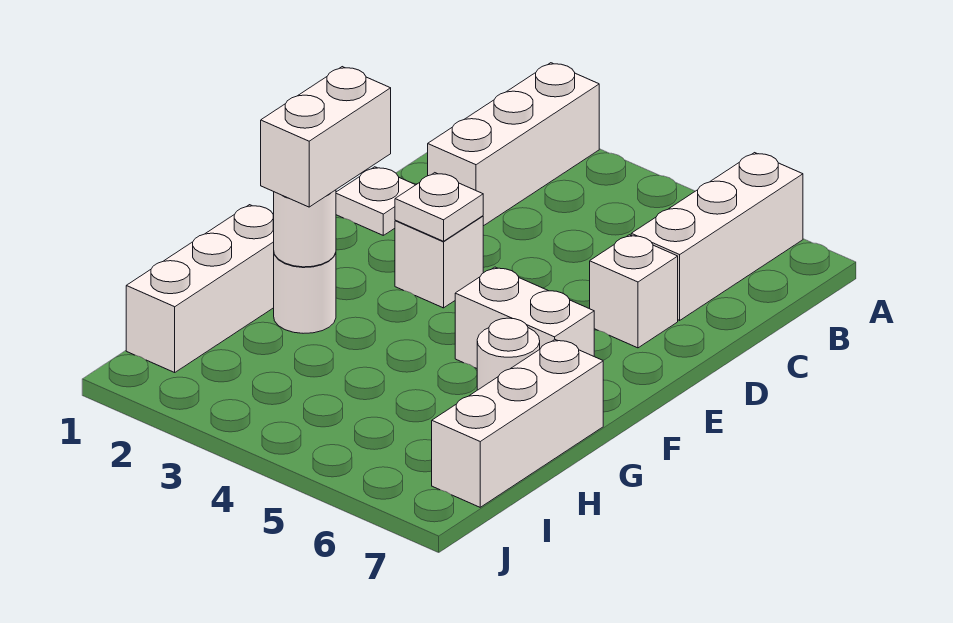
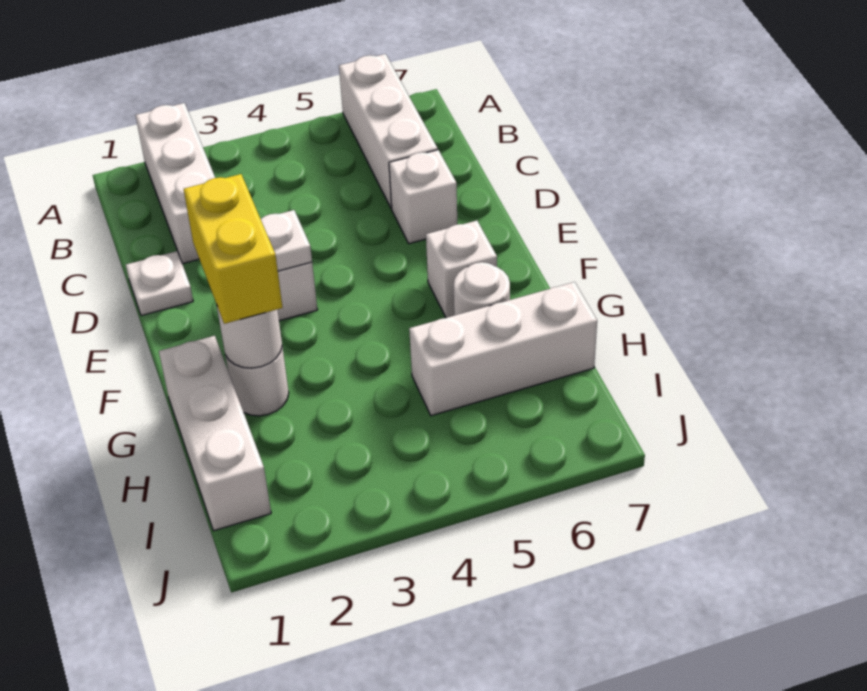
white 1x2 brick [261,67,391,207] -> yellow 1x2 brick [184,174,283,324]
white 1x2 brick [455,267,594,368] -> white 1x1 brick [426,221,497,318]
white 1x3 brick [432,340,603,507] -> white 1x3 brick turned to [409,282,597,416]

